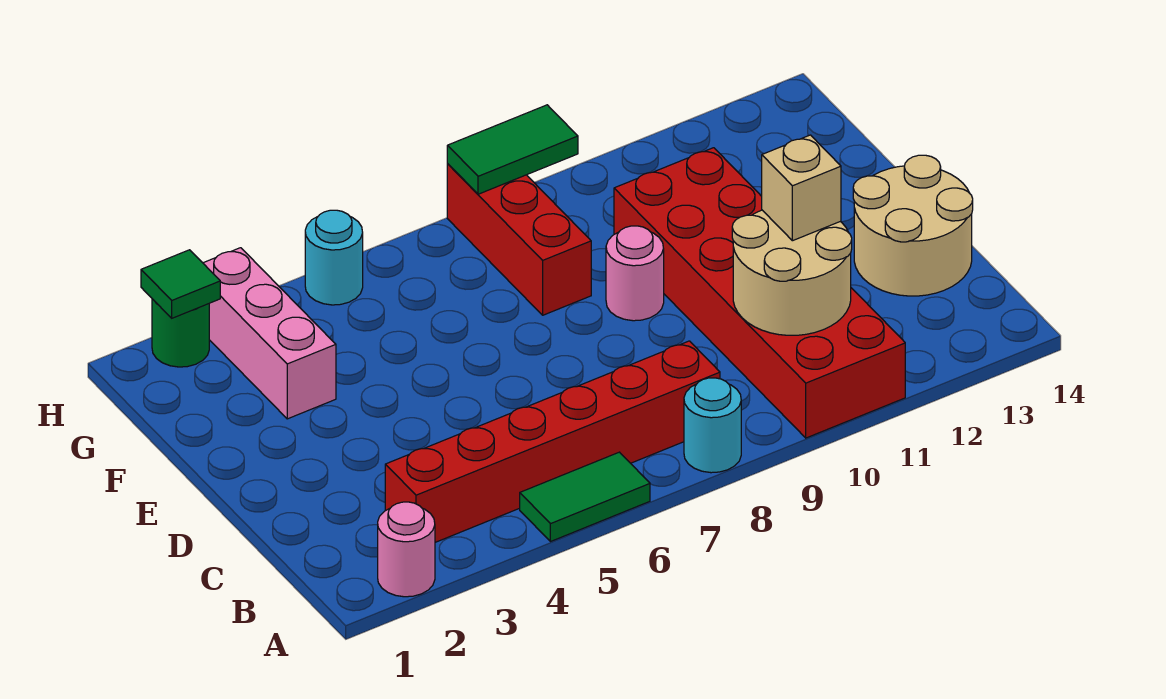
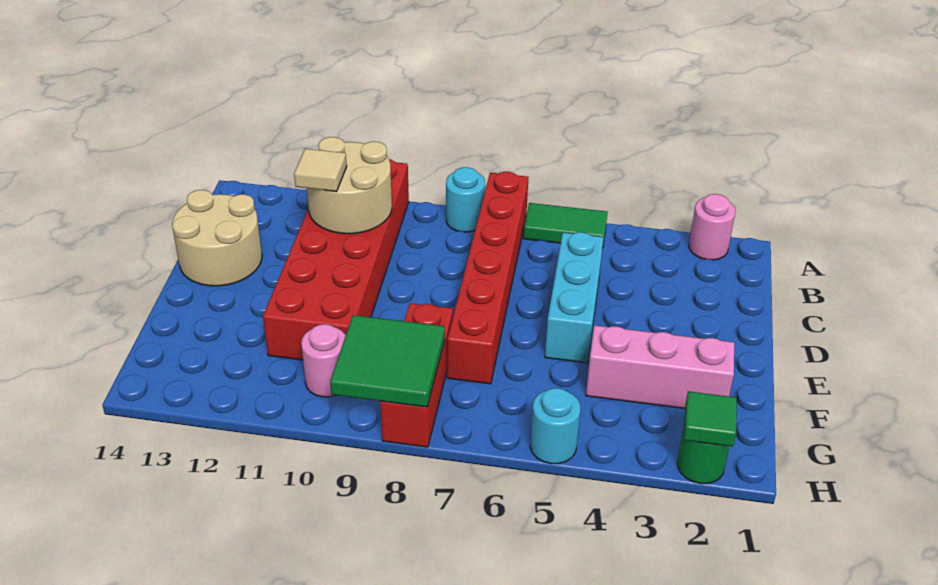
red 1x6 brick [385,341,720,542] -> red 1x6 brick turned to [447,172,528,384]
none -> cyan 1x3 brick [545,232,604,363]
tan 1x1 brick [762,135,841,241] -> tan 1x1 tile [294,149,347,192]
pink 1x1 round brick [606,226,664,321] -> pink 1x1 round brick moved to [301,324,346,397]
pink 1x3 brick [203,248,336,419] -> pink 1x3 brick turned to [586,325,734,409]
green 1x2 tile [447,105,578,194] -> green 2x2 tile [330,315,445,407]

